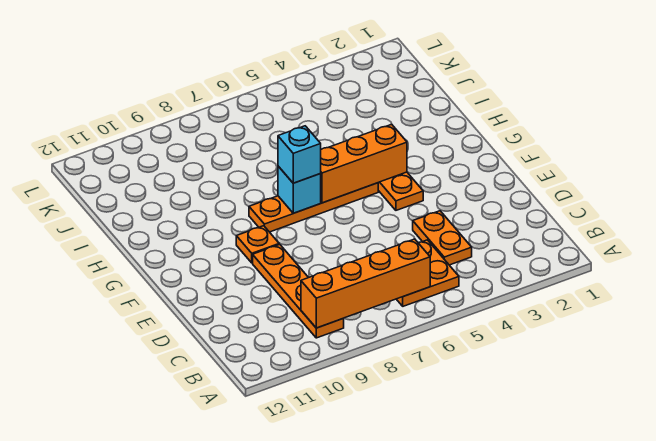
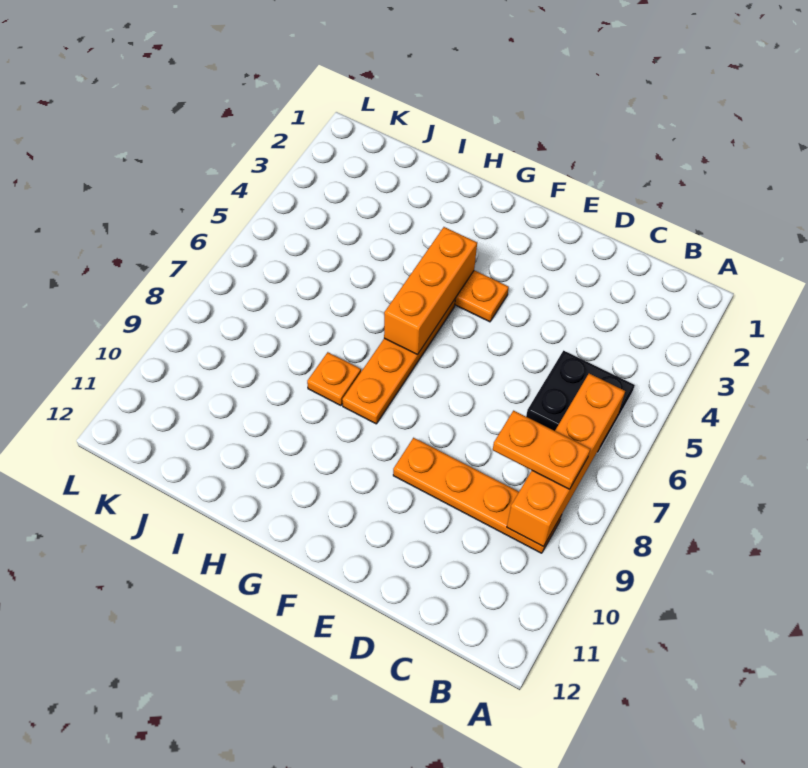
orange 2x2 plate [397,240,459,306] -> black 2x2 plate [526,351,635,453]
orange 1x2 plate [413,211,472,265] -> orange 1x2 plate moved to [493,411,590,489]
orange 1x1 plate [236,226,279,263] -> orange 1x1 plate moved to [307,352,361,406]
cyan 1x1 brick [278,166,321,213] -> none
cyan 1x1 brick [278,126,321,183] -> none

